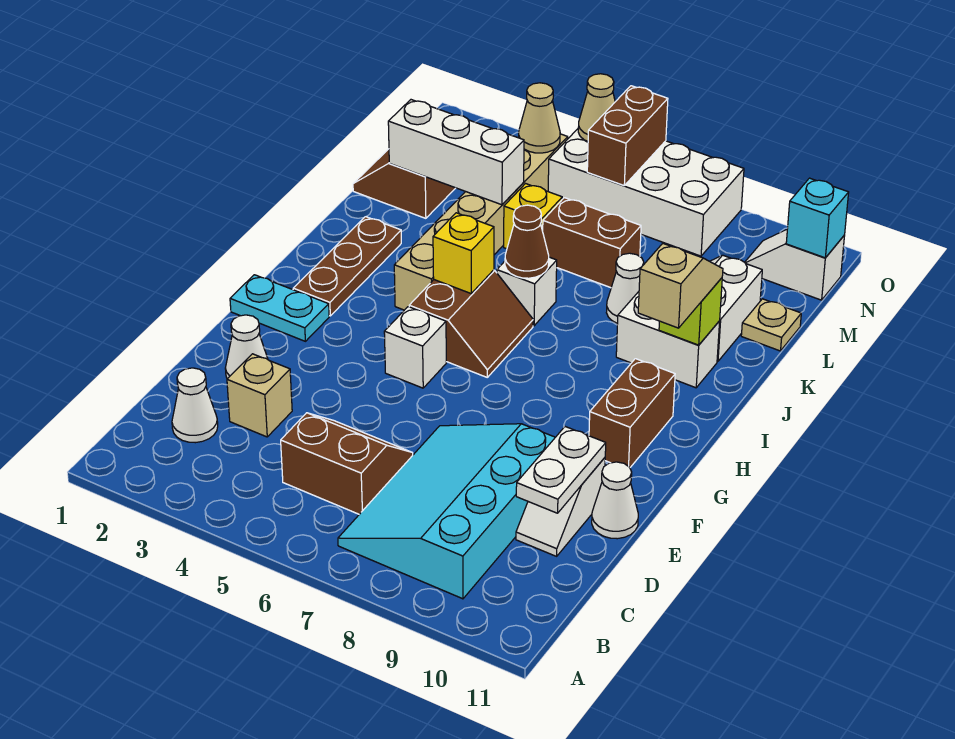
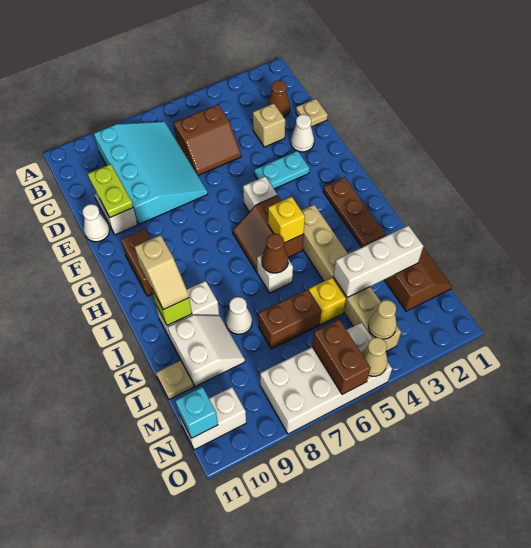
white 1x1 cone [172,368,218,443] -> brown 1x1 cone [267,81,290,117]
none -> tan 1x1 plate [296,99,328,127]
white 1x2 plate [516,427,606,513] -> lime 1x2 plate [88,164,133,217]
cyan 1x2 plate [230,275,329,341] -> cyan 1x2 plate moved to [254,151,309,189]
white 1x2 slope [745,230,845,300] -> white 1x2 brick [179,387,246,450]

